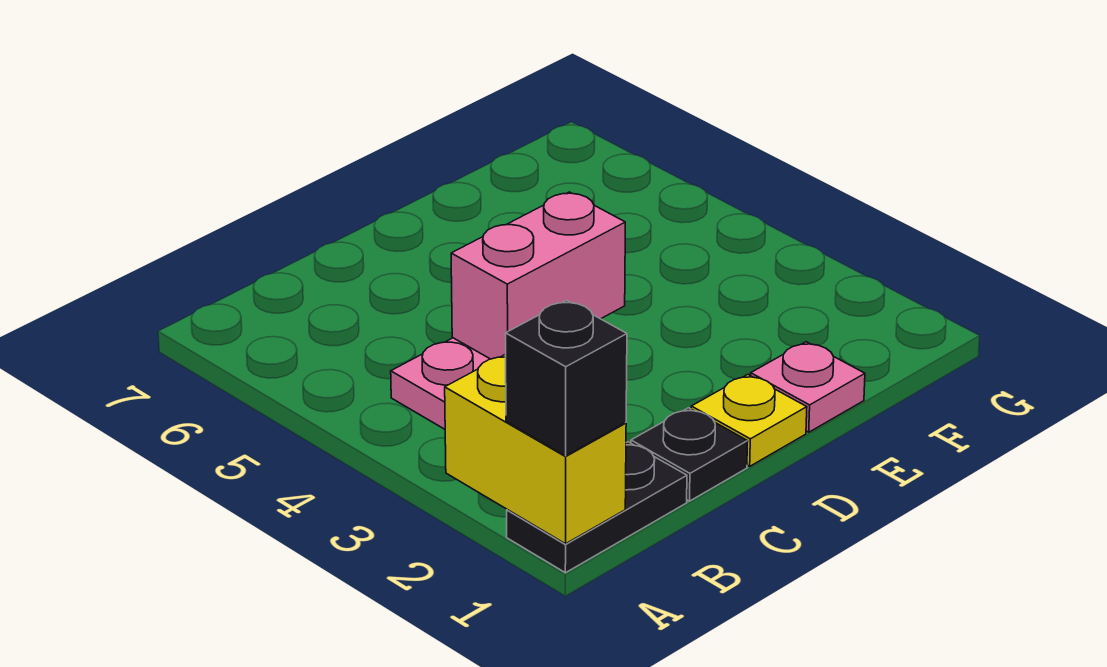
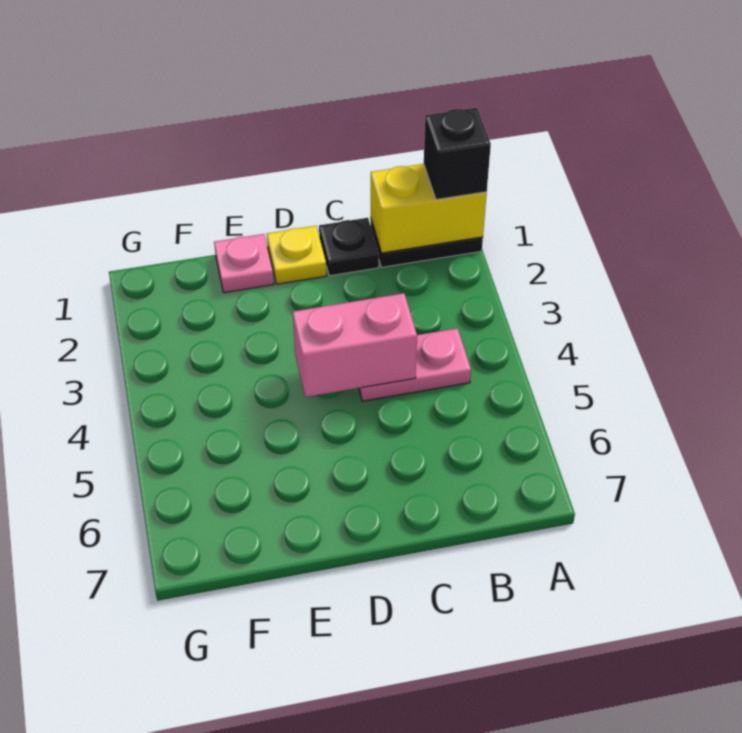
yellow 1x2 brick [445,355,626,544] -> yellow 1x2 brick turned to [371,164,487,253]

